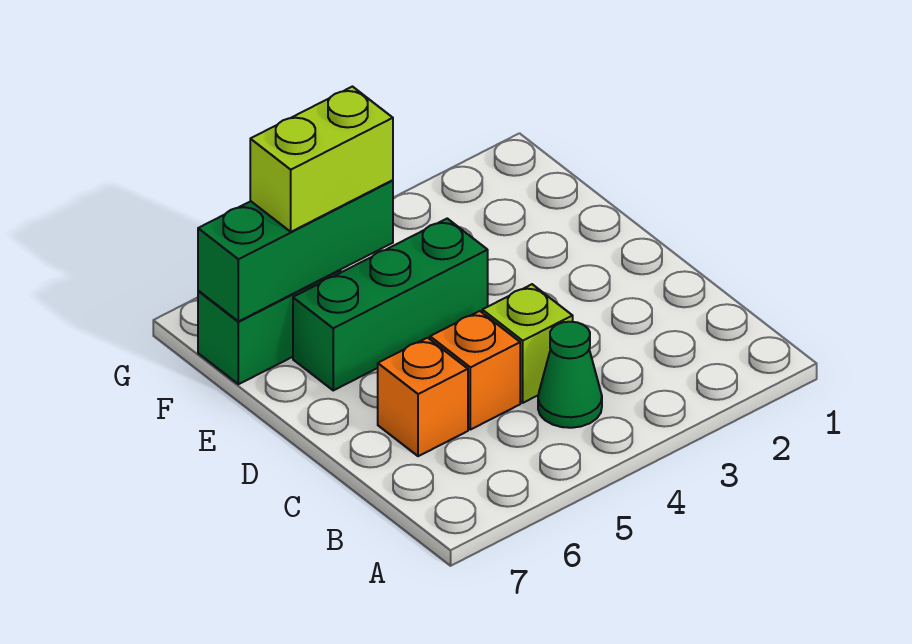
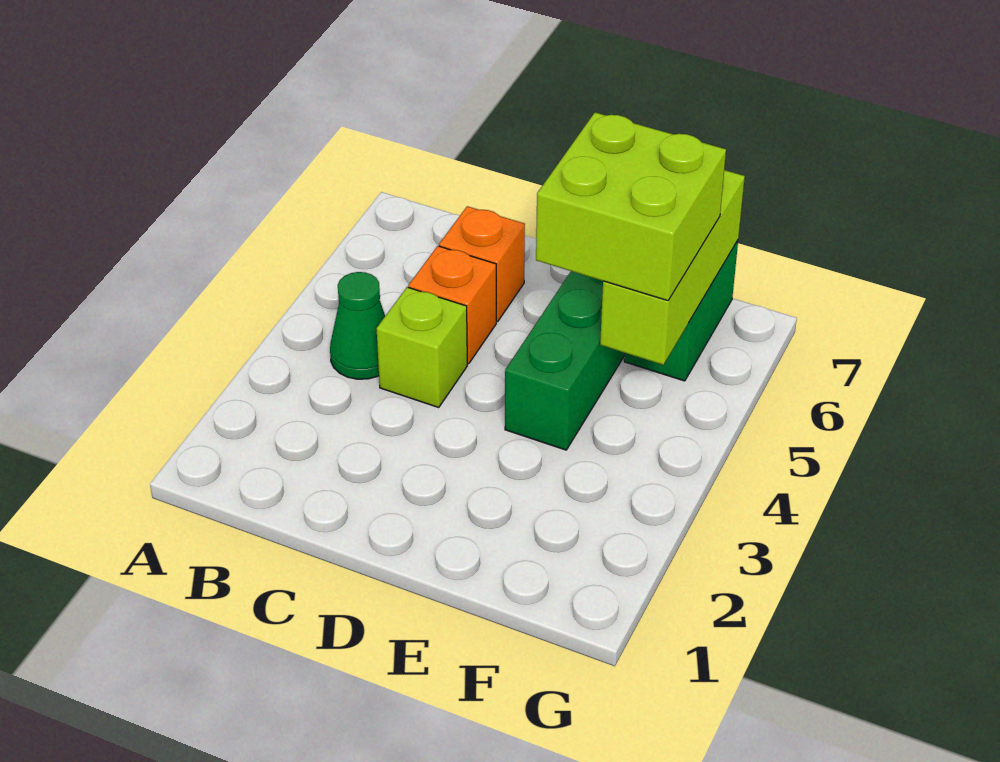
green 1x3 brick [198,180,393,321] -> lime 1x3 brick [600,170,745,365]
lime 1x2 brick [250,87,393,232] -> lime 2x2 brick [536,112,726,301]

